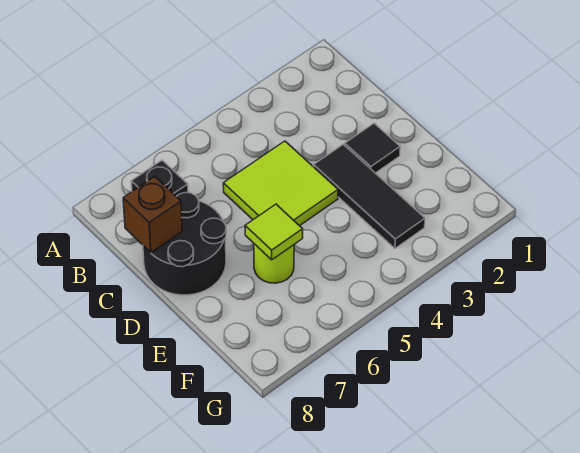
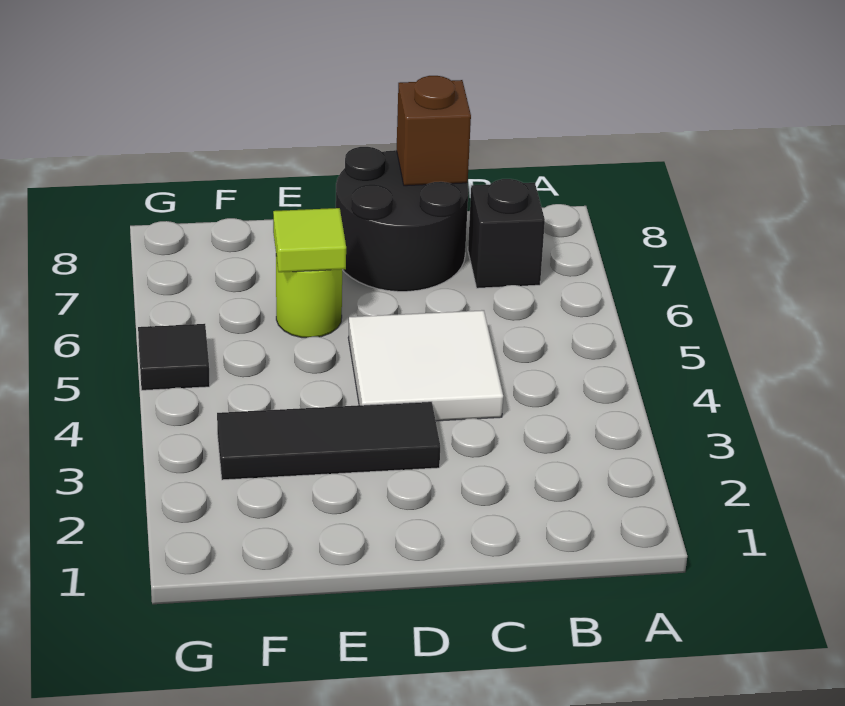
lime 2x2 tile [223,141,338,226] -> white 2x2 tile [348,310,503,421]
black 1x1 tile [345,123,400,173] -> black 1x1 tile moved to [138,324,210,390]

